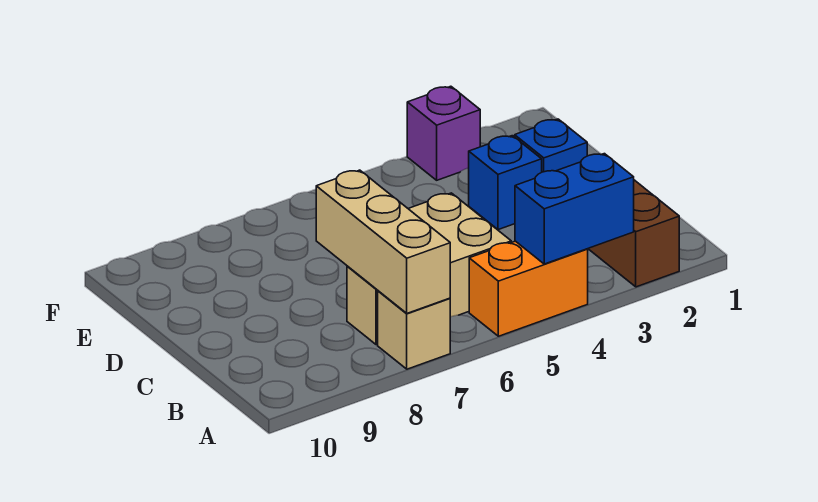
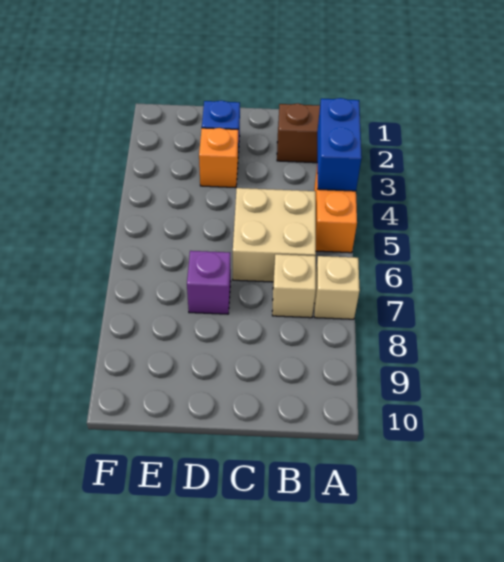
tan 1x3 brick [316,170,450,313] -> none
blue 1x1 brick [469,136,542,230] -> orange 1x1 brick [199,128,238,188]
purple 1x1 brick [407,86,480,180] -> purple 1x1 brick moved to [187,251,231,314]

